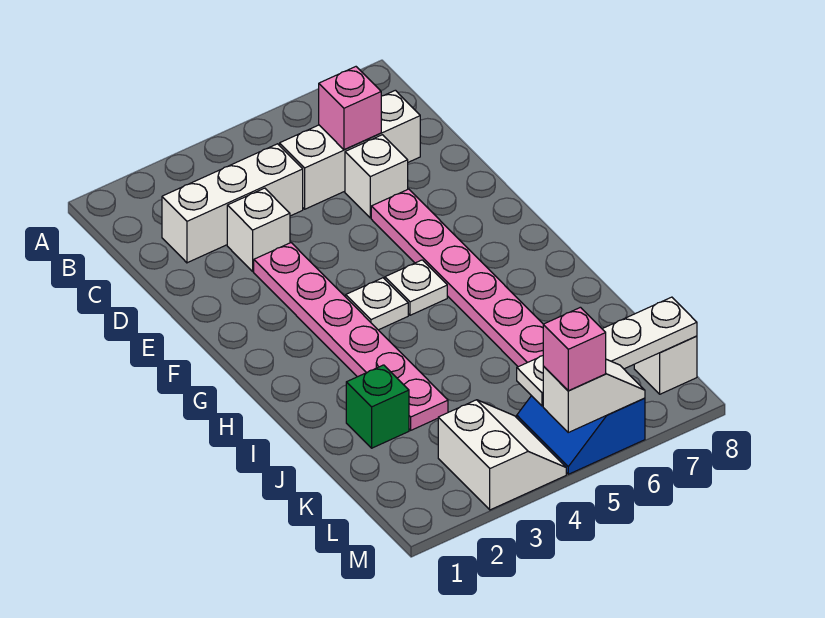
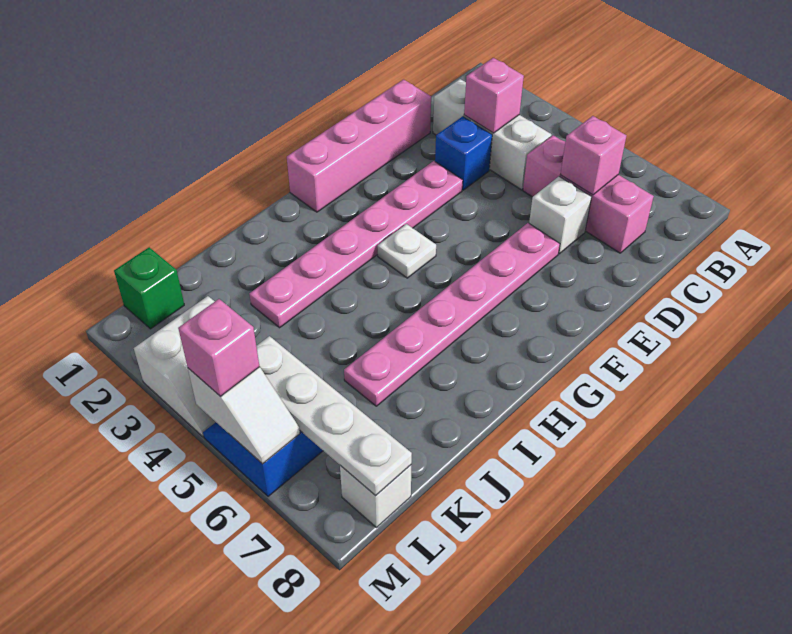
none -> pink 1x1 brick [464,58,524,133]
white 1x3 brick [280,90,420,209] -> pink 1x3 brick [523,135,654,253]
none -> pink 1x4 brick [287,79,431,212]
white 1x1 brick [227,188,290,271] -> blue 1x1 brick [435,116,492,190]
white 1x1 plate [385,260,447,315] -> none
green 1x1 brick [346,365,409,448] -> green 1x1 brick moved to [114,247,184,329]

